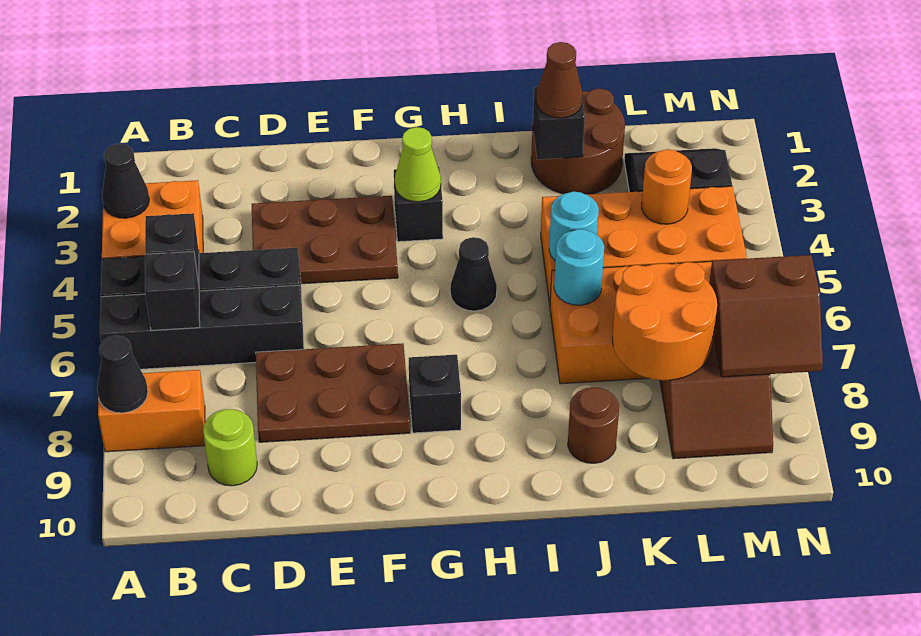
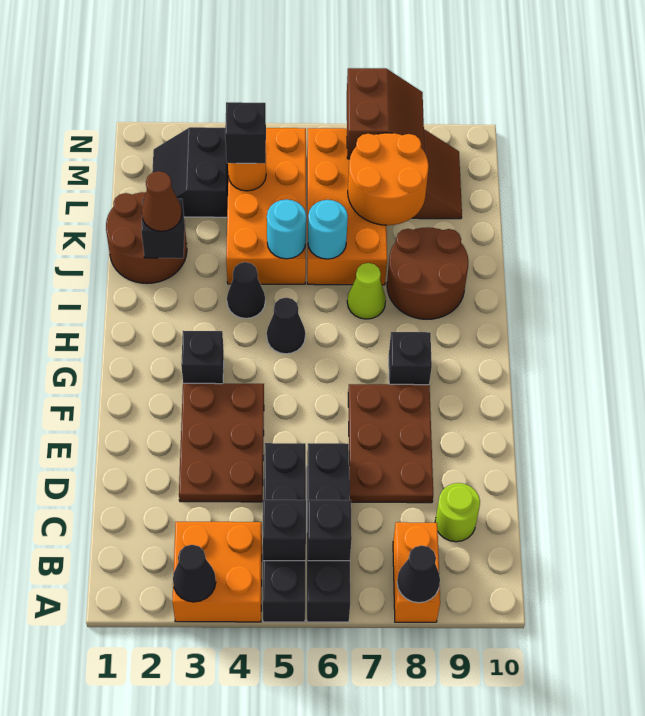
lime 1x1 cone [395,127,441,202] -> lime 1x1 cone moved to [347,263,386,319]
none -> black 1x1 cone [227,262,265,318]
brown 1x1 round brick [568,387,619,463] -> brown 2x2 round brick [387,227,469,319]
none -> black 1x1 brick [225,102,266,163]

